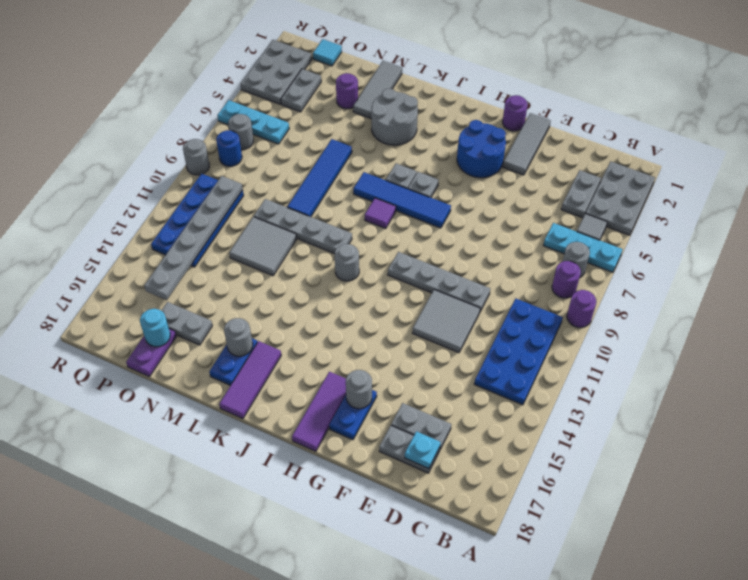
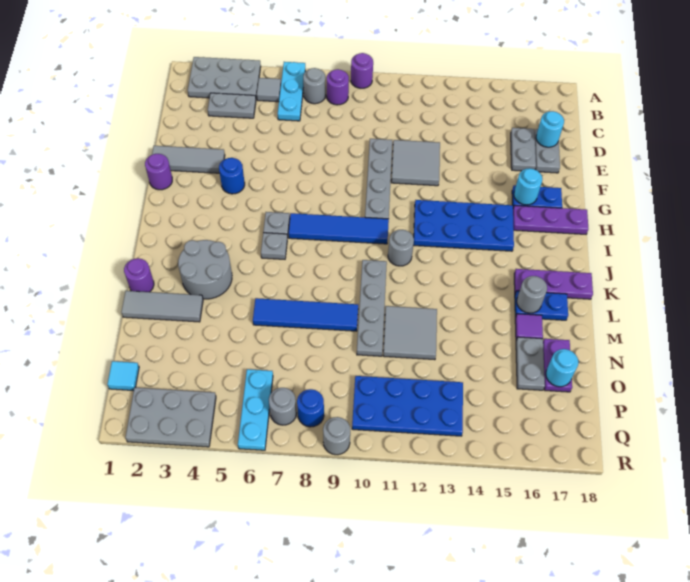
blue 2x4 plate [474,299,563,405] -> blue 2x4 plate moved to [413,200,514,251]
cyan 1x1 plate [405,431,440,469] -> cyan 1x1 round brick [536,111,564,147]
blue 2x2 round brick [457,120,506,178] -> blue 1x1 round brick [219,158,245,194]
grey 1x1 round brick [346,370,372,409] -> cyan 1x1 round brick [514,168,542,205]
blue 1x4 tile [353,172,451,228] -> blue 1x4 tile turned to [288,213,389,244]
purple 1x3 tile [292,372,346,451] -> purple 1x3 plate [513,205,588,234]
purple 1x1 tile [365,198,396,228] -> purple 1x1 tile moved to [515,314,543,340]
purple 1x3 tile [219,341,281,419] -> purple 1x3 plate [514,269,593,299]
purple 1x1 round brick [336,73,358,109] -> purple 1x1 round brick moved to [124,258,154,292]
purple 1x2 plate [126,329,176,376] -> purple 1x2 plate turned to [543,339,572,392]
grey 1x2 plate [281,69,321,112] -> none
grey 1x6 plate [144,176,243,300] -> none

